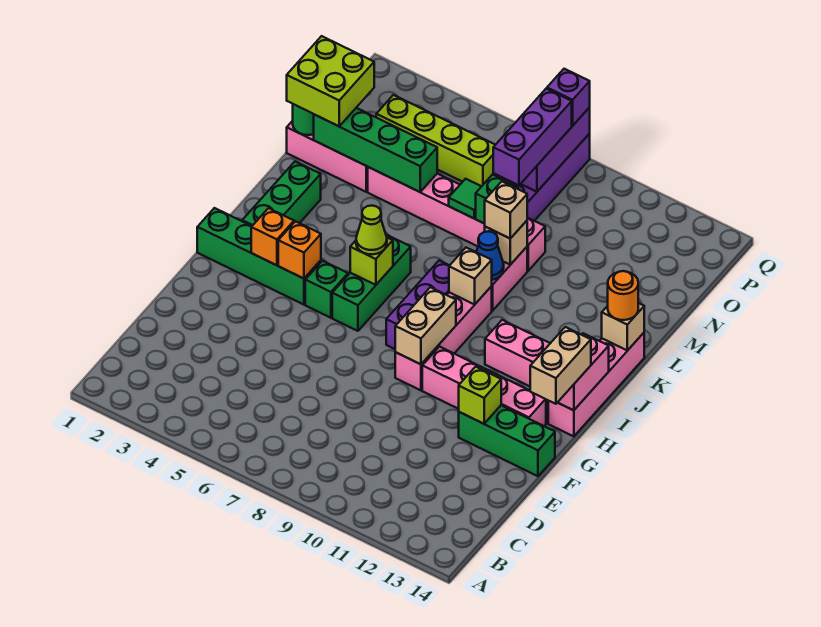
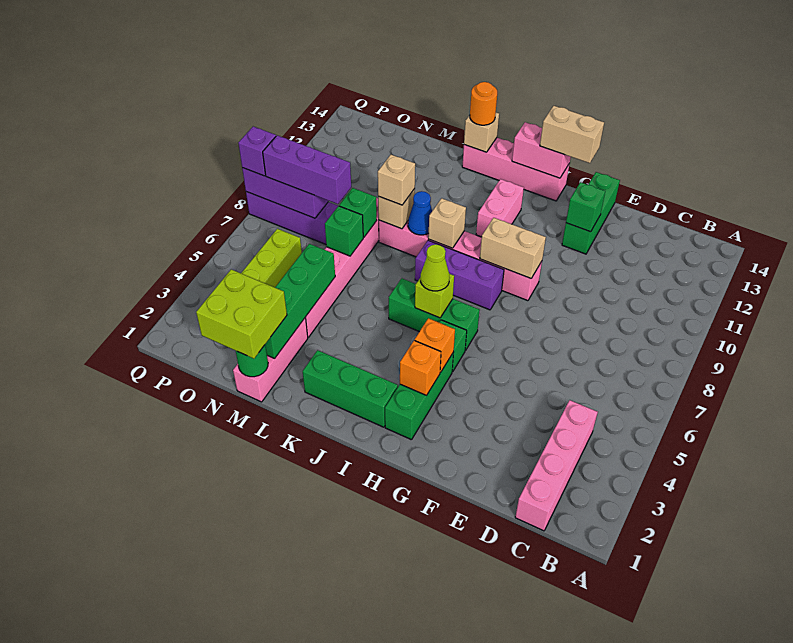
lime 1x1 brick [459,367,501,424] -> green 1x1 brick [566,182,605,232]
pink 1x4 brick [422,347,546,426] -> pink 1x4 brick moved to [515,400,598,531]
green 1x4 brick [197,208,321,305] -> green 1x3 brick [385,352,454,440]
green 1x1 tile [449,179,482,218] -> green 1x1 brick [325,206,363,256]

